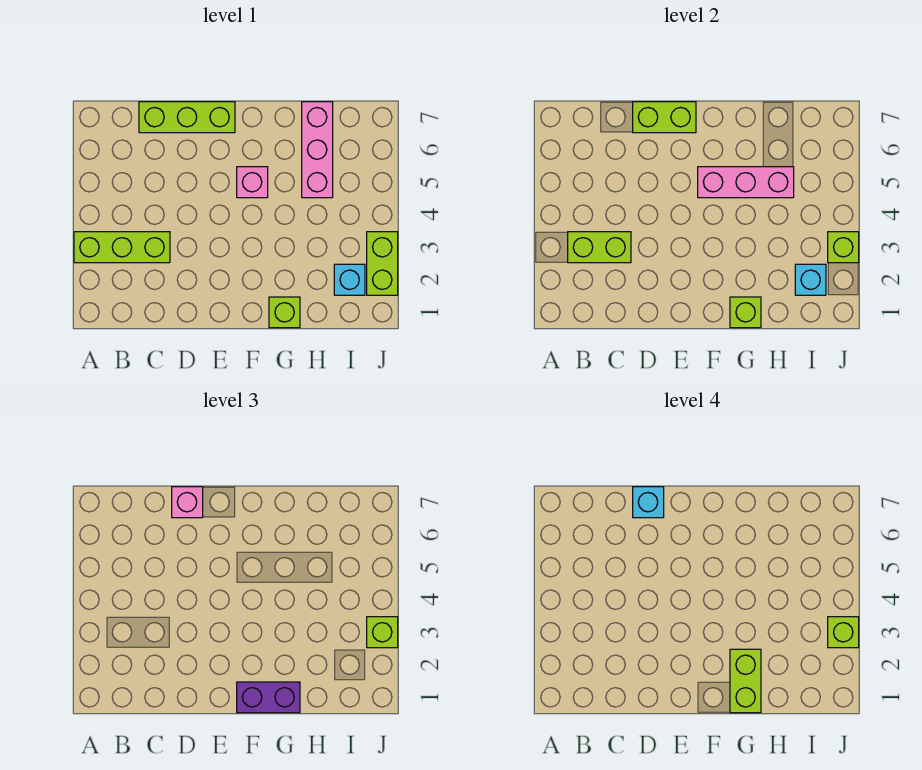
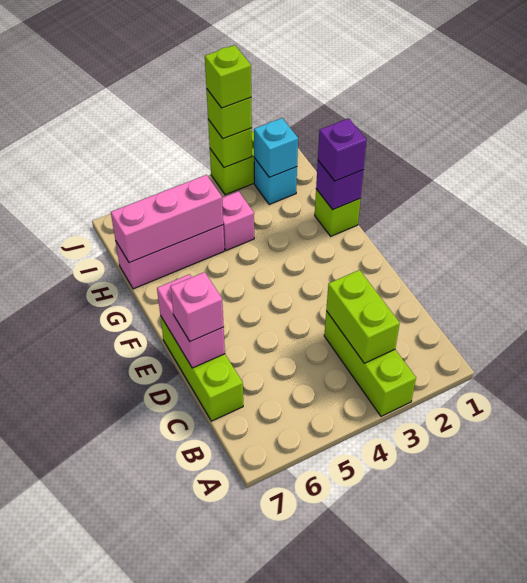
lime 1x2 brick [633,102,696,133] -> pink 1x2 brick [157,274,225,368]
cyan 1x1 brick [633,487,664,518] -> none
purple 1x2 brick [237,682,300,713] -> purple 1x1 brick [318,118,367,181]
pink 1x1 brick [237,167,268,198] -> pink 1x1 brick moved to [222,191,254,251]
pink 1x3 brick [698,167,794,198] -> pink 1x3 brick turned to [111,175,223,263]
lime 1x1 brick [730,297,761,328] -> purple 1x1 brick [316,161,364,210]
lime 1x2 brick [730,649,761,713] -> none

